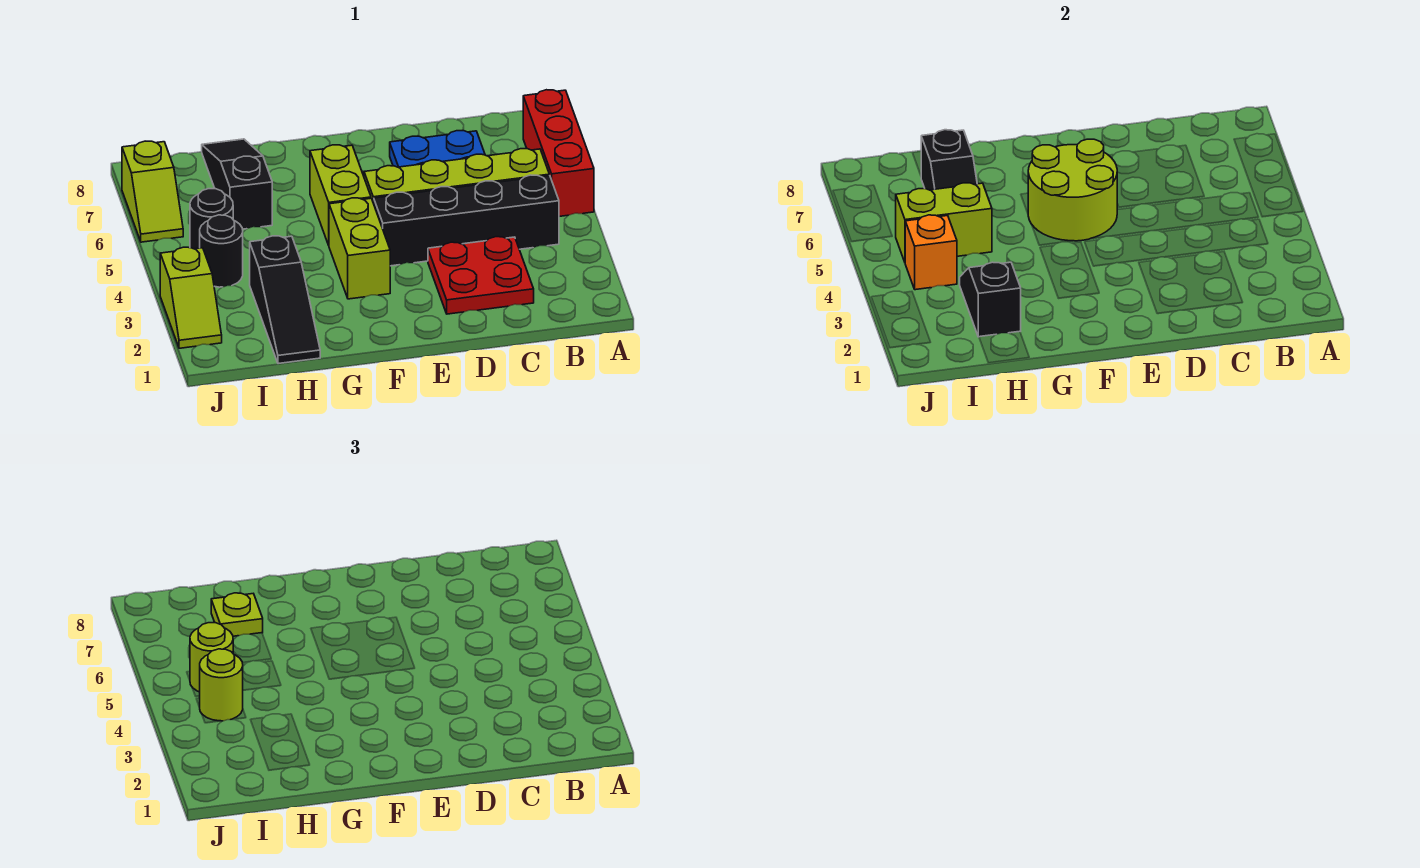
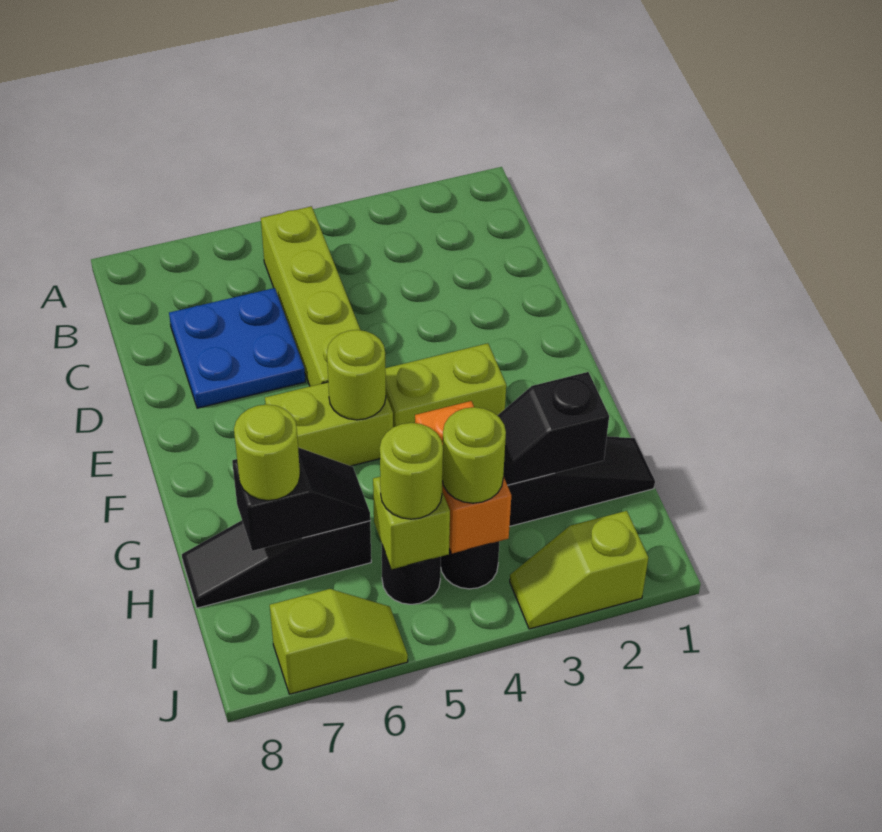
red 1x3 brick [523,90,594,216] -> none
black 1x4 brick [374,175,559,266] -> none
red 2x2 plate [428,237,534,314] -> none
lime 2x2 round brick [1028,139,1117,241] -> lime 1x1 round brick [327,330,386,420]
lime 1x2 brick [896,183,992,262] -> lime 1x1 brick [373,477,450,569]
lime 1x1 plate [211,593,263,636] -> lime 1x1 round brick [234,404,300,501]
orange 1x1 brick [905,215,957,290] -> orange 1x2 brick [415,401,511,553]
lime 1x2 slope [160,247,222,348] -> lime 1x2 slope turned to [510,511,648,629]

